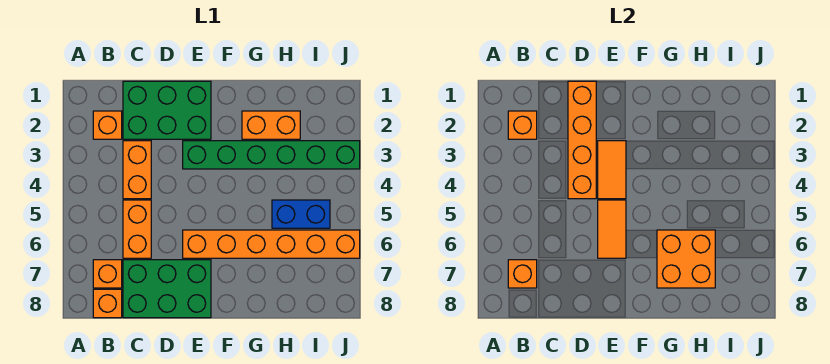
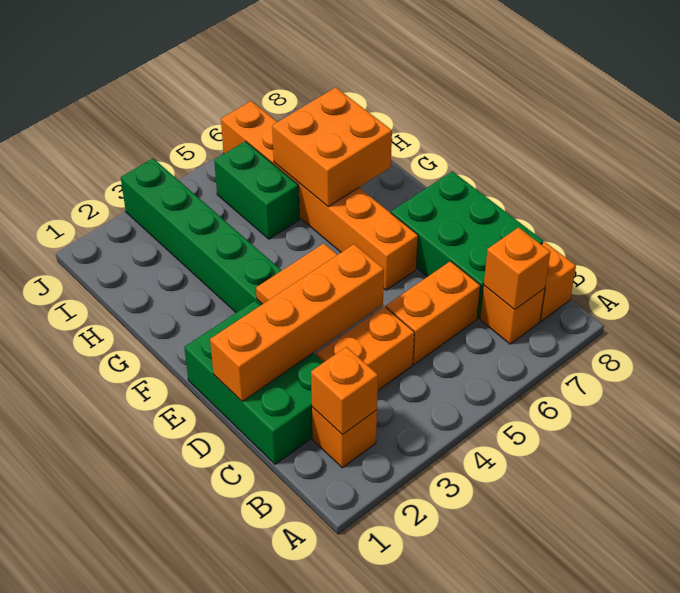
orange 1x2 tile [598,200,626,258] -> none
orange 1x2 brick [242,111,300,139] -> none
blue 1x2 brick [272,200,330,228] -> green 1x2 brick [214,141,299,239]

